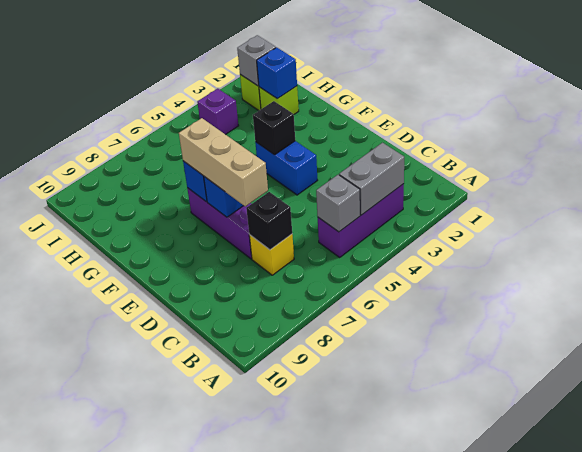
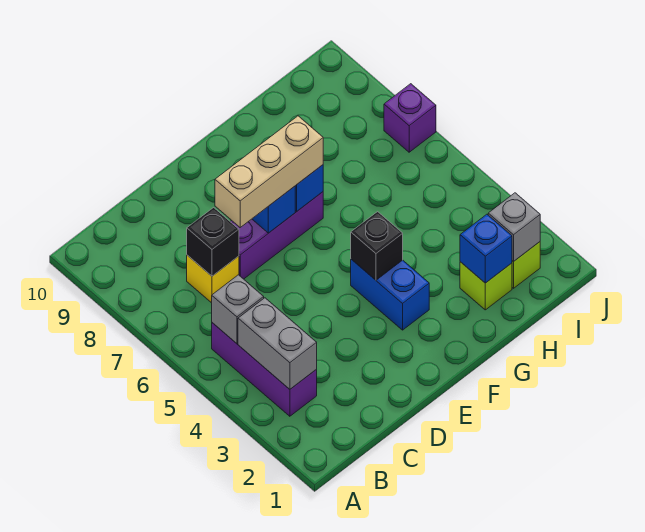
blue 1x2 brick [255,141,318,195] -> blue 1x2 brick turned to [351,259,429,330]
purple 1x1 brick [197,89,239,135] -> purple 1x1 brick moved to [384,84,436,152]

